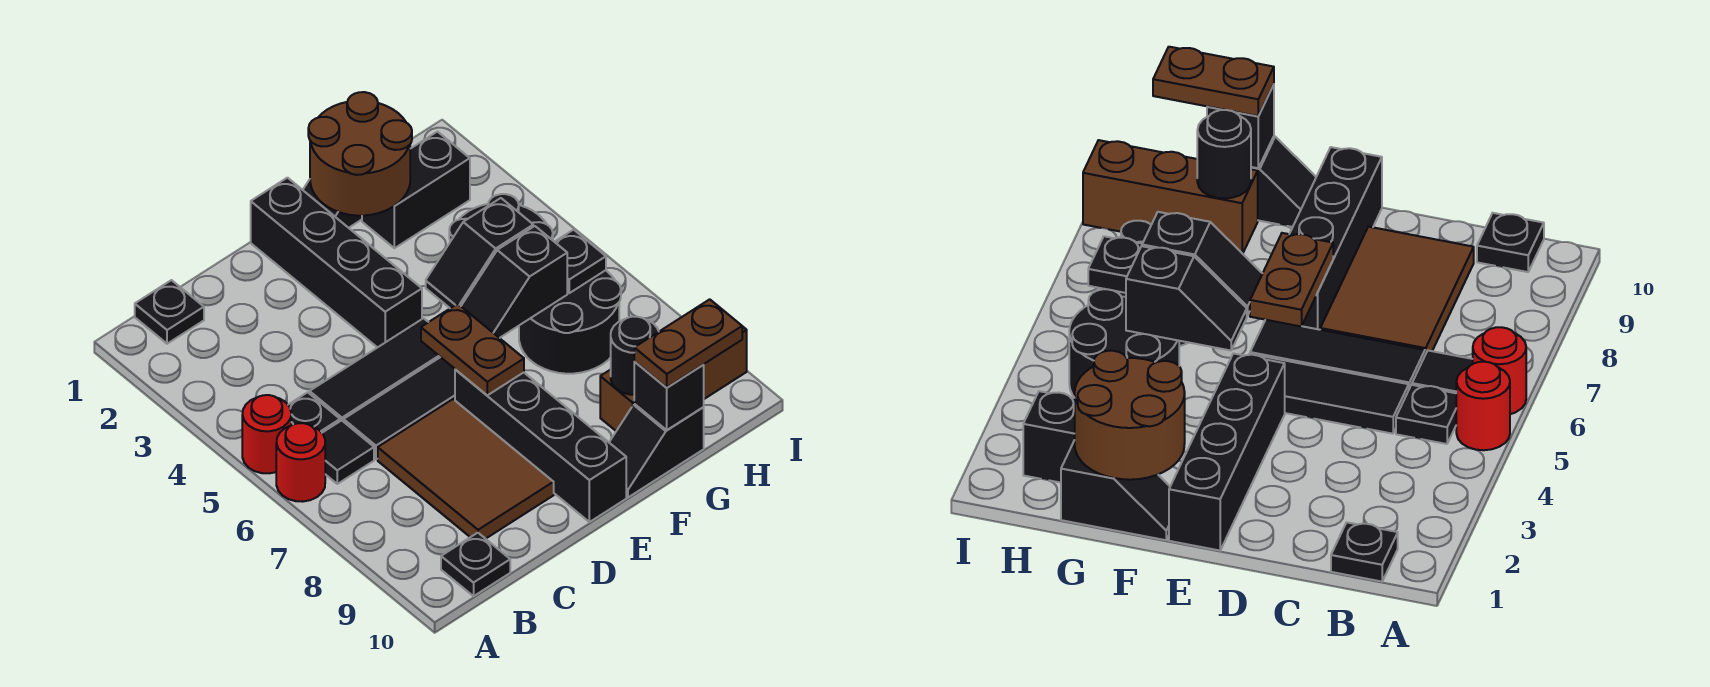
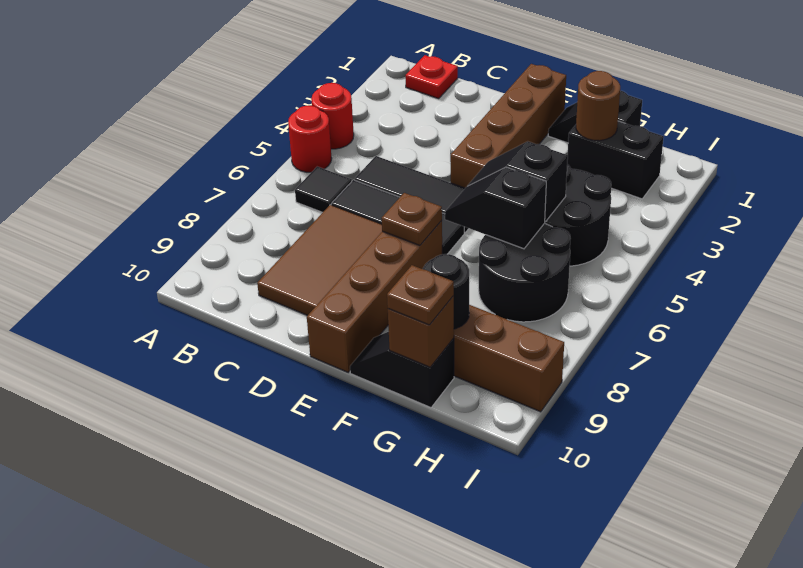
red 1x1 round brick [276,423,325,502] -> red 1x1 round brick moved to [311,83,354,149]
black 1x1 plate [135,280,204,344] -> red 1x1 plate [405,55,458,99]
black 1x1 plate [288,392,340,433] -> none
black 1x1 plate [441,533,510,596] -> none
black 1x4 brick [251,178,422,348] -> brown 1x4 brick [450,64,566,188]
brown 1x2 plate [421,304,524,395] -> brown 1x1 plate [382,193,442,246]
black 1x4 brick [455,369,626,522] -> brown 1x4 brick [307,221,442,372]
brown 2x2 round brick [308,92,412,216] -> brown 1x1 round brick [576,71,620,141]
black 1x1 brick [634,362,704,430] -> brown 1x1 brick [388,296,454,367]
brown 1x2 plate [634,299,742,388] -> brown 1x1 plate [387,265,454,325]
black 1x1 plate [555,230,606,293] -> none

